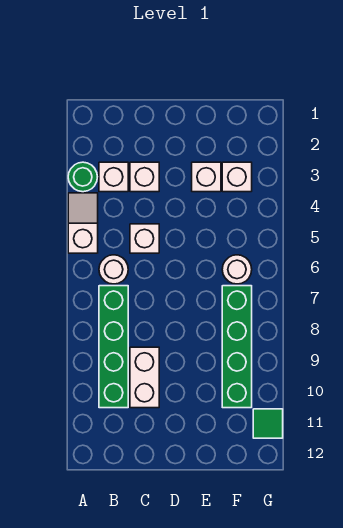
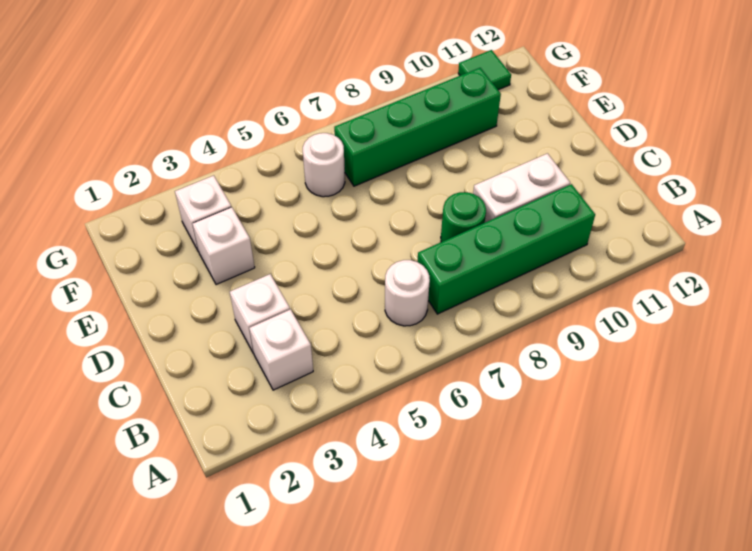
green 1x1 round brick [68,162,97,192] -> green 1x1 round brick moved to [441,192,486,242]
white 1x2 slope [68,193,98,253] -> none
white 1x1 brick [130,224,159,253] -> none

